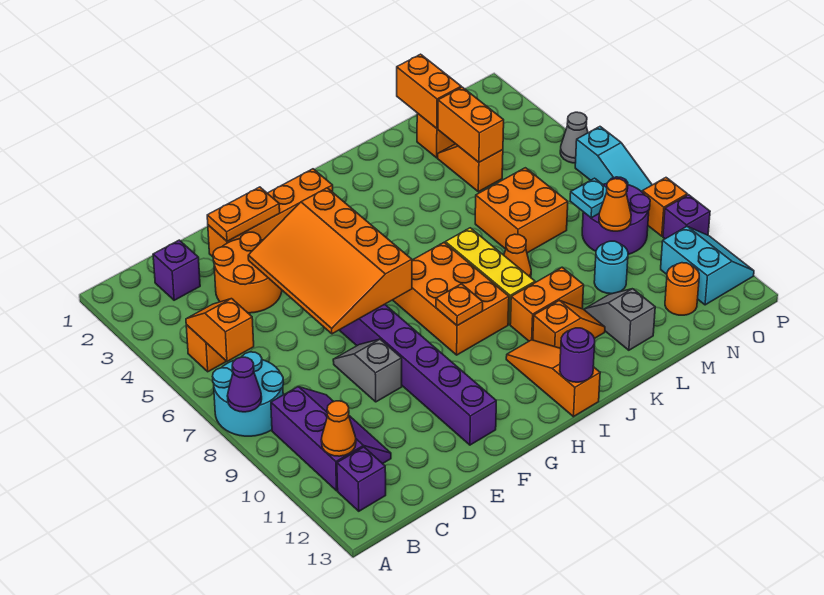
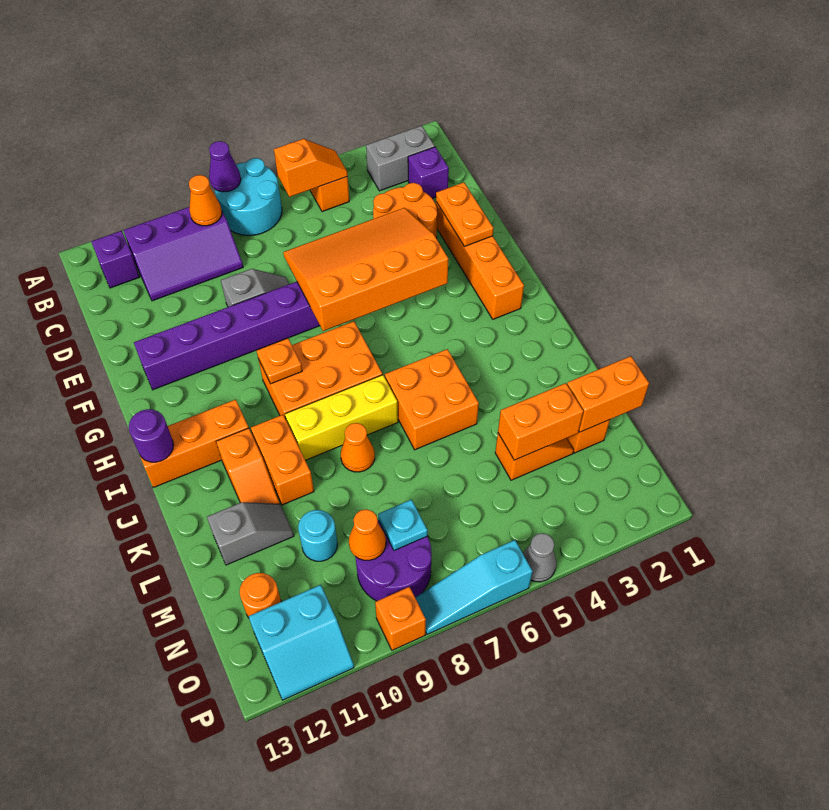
none -> grey 1x2 brick [366,126,435,191]
orange 1x1 cone [321,401,356,456] -> orange 1x1 cone moved to [189,175,222,226]
orange 1x3 slope [506,340,600,417] -> orange 1x3 brick [140,400,249,488]
orange 2x2 brick [475,168,568,253] -> orange 2x2 brick moved to [385,349,479,450]
purple 1x1 brick [663,195,710,239] -> none

